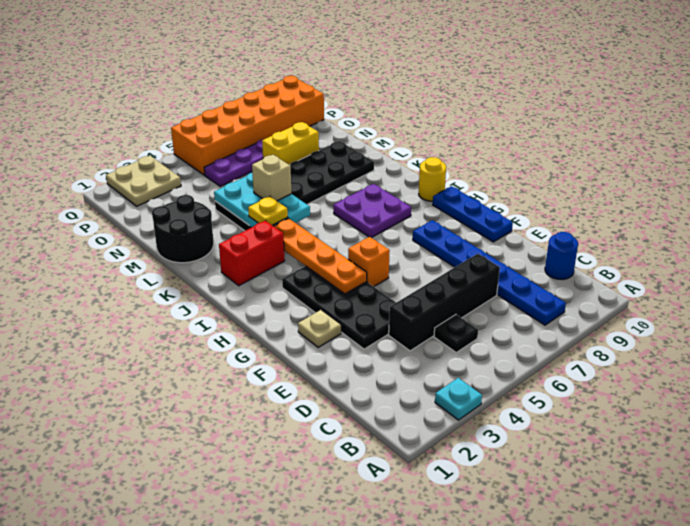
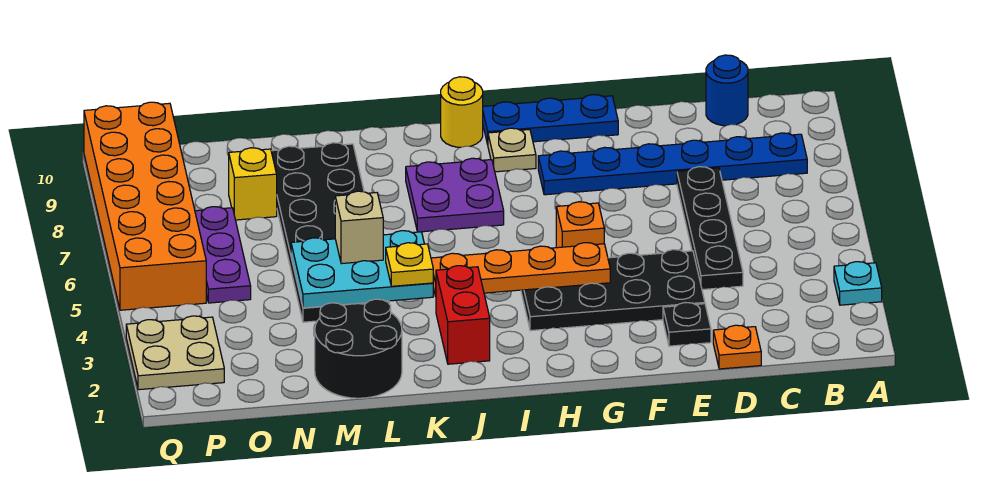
black 1x1 plate [434,315,478,352] -> black 1x1 plate moved to [663,303,711,346]
none -> orange 1x1 plate [713,325,761,369]
black 1x4 brick [389,254,500,351] -> black 1x4 plate [677,167,743,290]
tan 1x1 plate [298,310,341,347] -> tan 1x1 plate moved to [488,128,536,172]
yellow 1x2 brick [262,122,319,165] -> yellow 1x1 brick [229,148,277,220]

